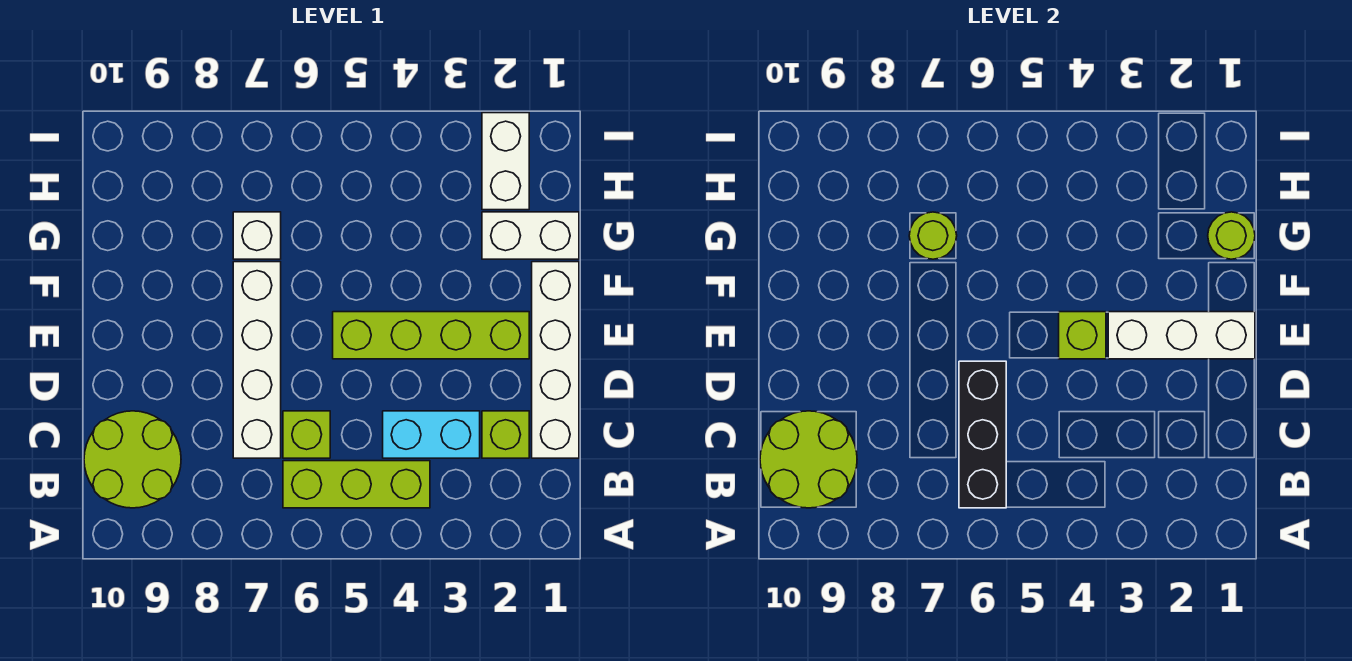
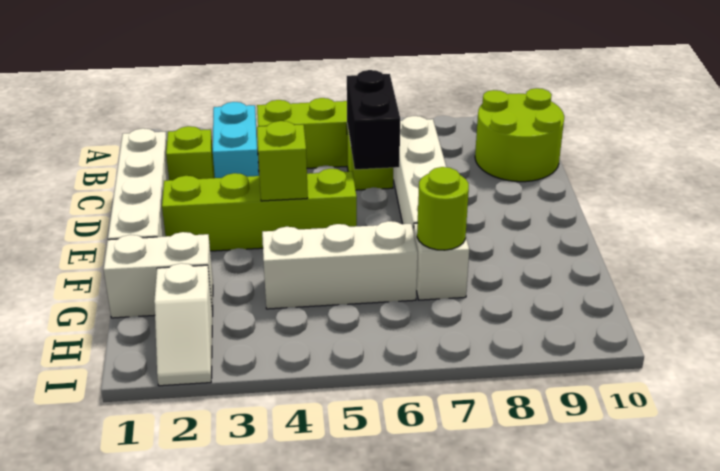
black 1x3 brick [959,361,1006,508] -> black 1x2 brick [347,70,400,169]
lime 2x2 round brick [760,411,857,508] -> none
cyan 1x2 brick [383,411,480,458] -> cyan 1x2 brick turned to [213,102,259,178]
white 1x3 brick [1108,312,1255,359] -> white 1x3 brick moved to [262,221,418,309]
lime 1x1 round brick [1208,212,1255,259] -> none
white 1x2 brick [482,113,529,210] -> white 1x2 slope [154,263,213,386]

